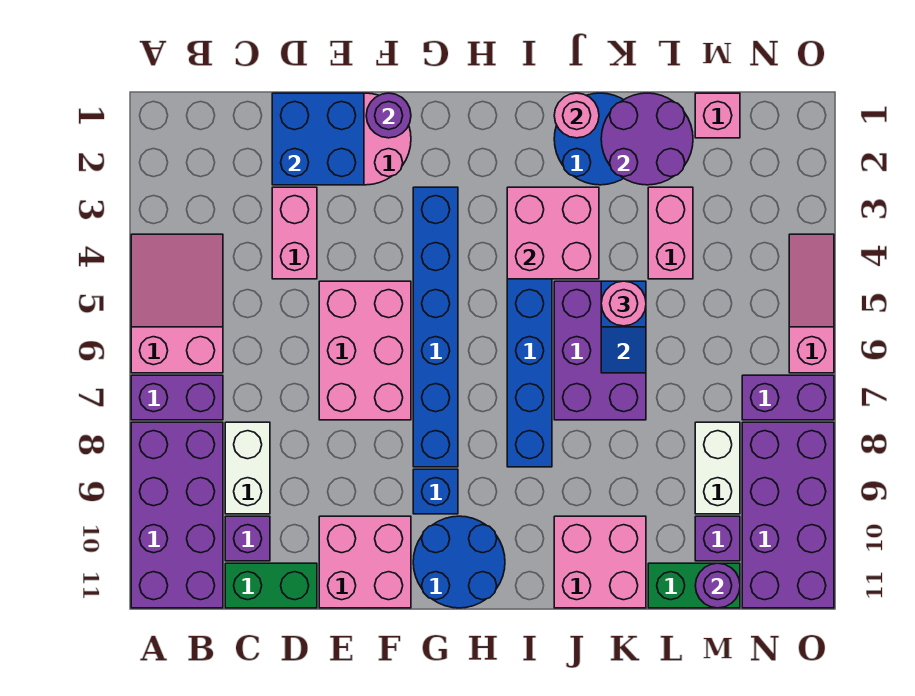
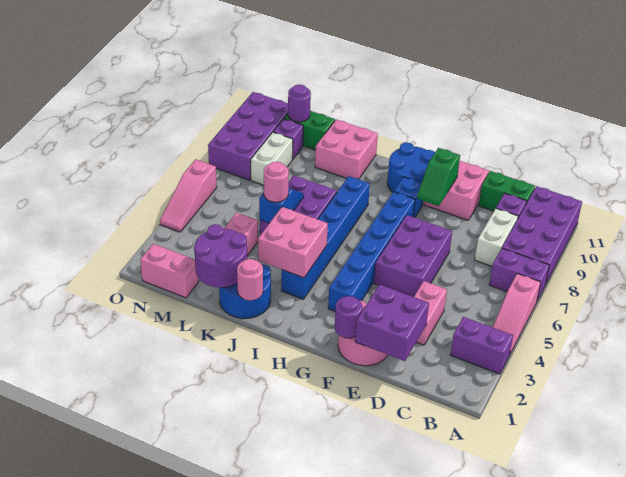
pink 2x3 slope [131,234,223,373] -> pink 1x3 slope [493,274,541,354]
blue 2x2 brick [272,93,364,185] -> purple 2x2 brick [355,284,429,361]
pink 2x3 brick [319,281,411,420] -> purple 2x3 brick [374,215,452,297]
none -> green 1x2 slope [417,148,460,206]
pink 1x1 brick [695,93,740,138] -> pink 1x2 brick [140,244,199,298]
purple 1x2 brick [742,375,834,420] -> purple 1x2 brick moved to [450,317,513,374]

